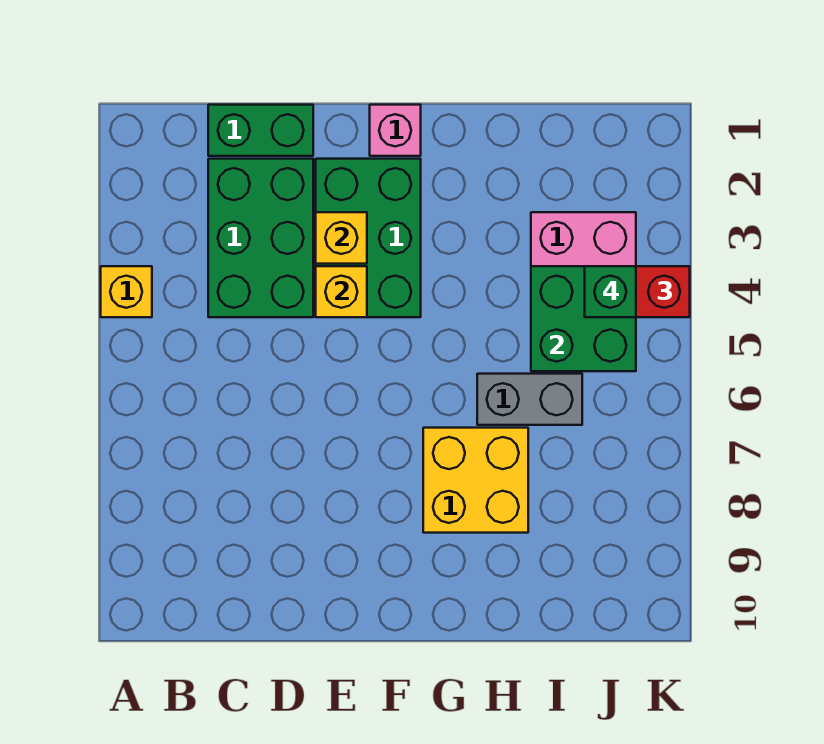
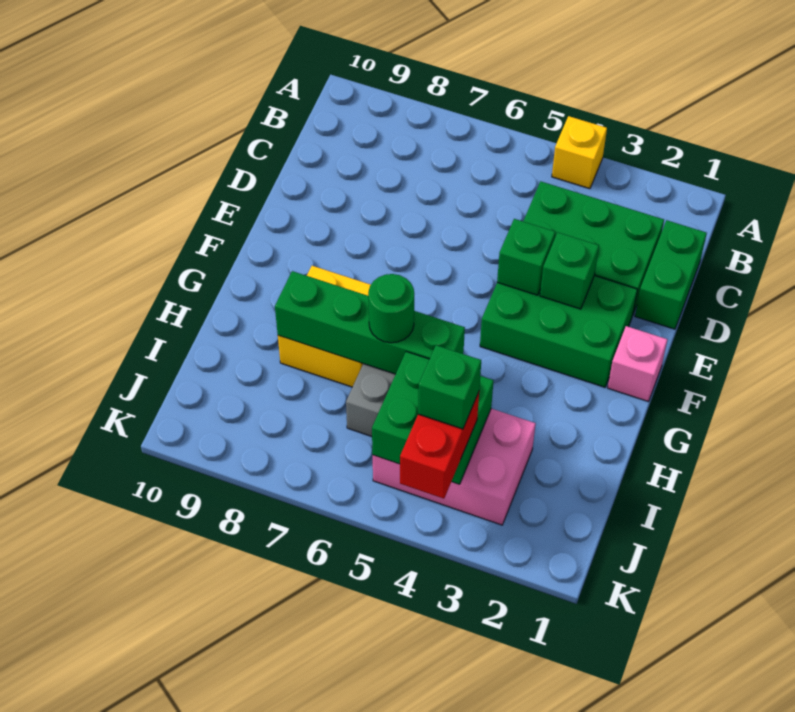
yellow 1x1 brick [316,212,367,264] -> green 1x1 brick [540,233,599,309]
yellow 1x1 brick [316,266,367,317] -> green 1x1 brick [497,219,555,295]
none -> green 1x4 brick [275,271,465,374]
none -> green 1x1 round brick [368,274,414,343]

